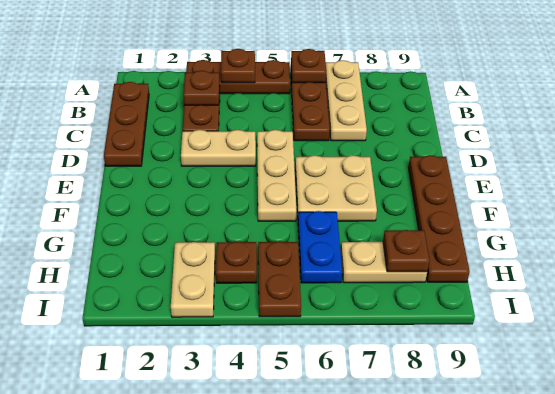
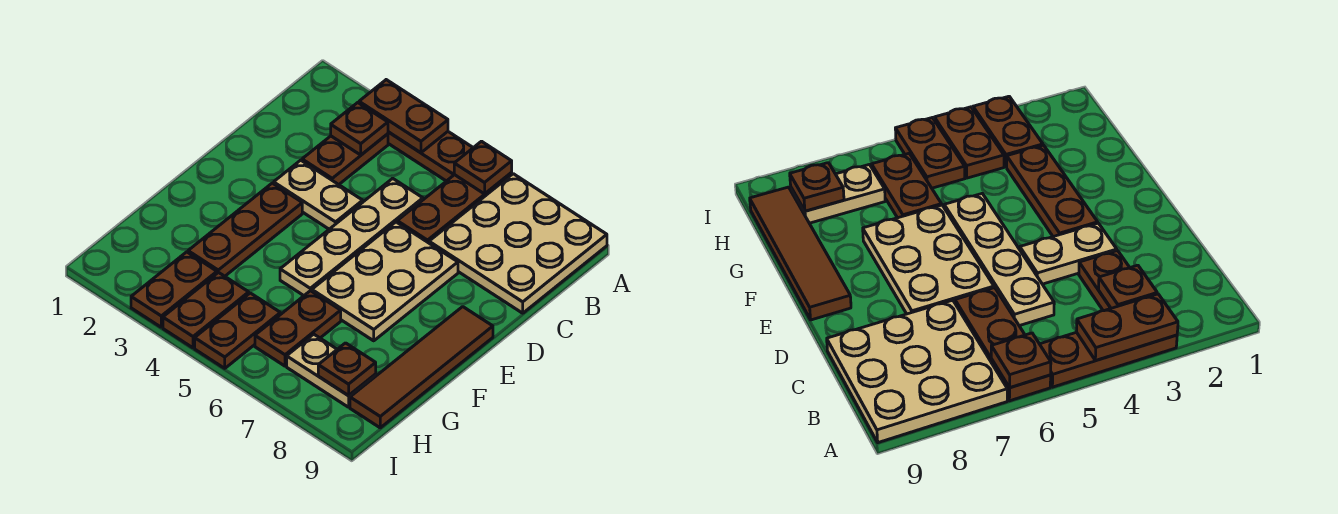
brown 1x1 plate [221,49,255,83] -> brown 1x2 plate [359,80,448,153]
tan 1x3 plate [326,60,367,141] -> tan 3x3 plate [429,174,607,313]
brown 1x3 plate [104,82,149,166] -> brown 1x3 plate moved to [188,183,302,276]
tan 1x3 plate [257,130,297,221] -> tan 1x4 plate [280,178,423,295]
tan 2x2 plate [295,155,377,221] -> tan 2x3 plate [312,222,458,341]
brown 1x4 plate [408,155,470,282] -> brown 1x4 tile [350,307,493,428]
blue 1x2 plate [298,211,342,283] -> brown 1x2 plate [255,291,341,366]
tan 1x2 plate [171,242,215,317] -> brown 1x2 plate [131,252,217,327]
brown 1x1 plate [216,242,257,283] -> brown 1x2 plate [163,272,249,348]

